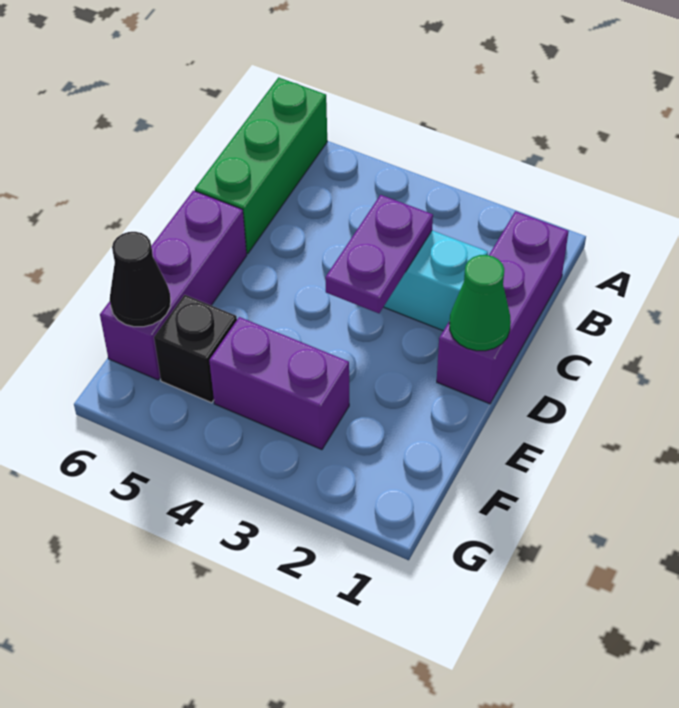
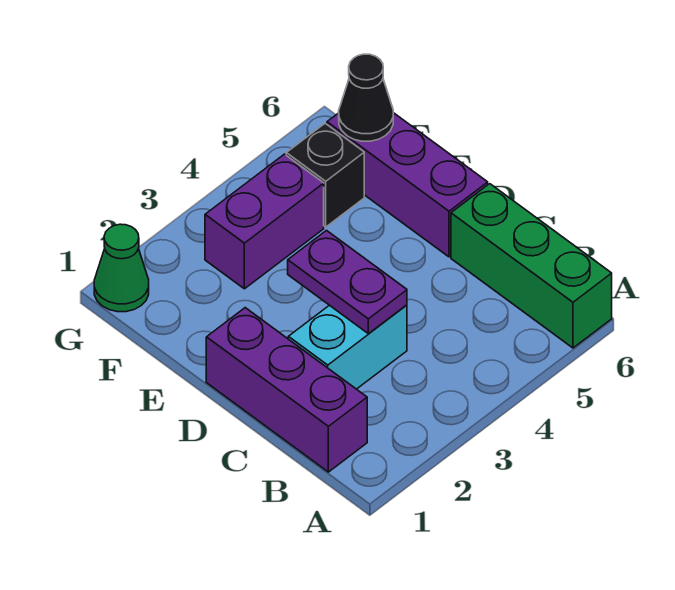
green 1x1 cone [449,255,511,351] -> green 1x1 cone moved to [94,224,149,312]

